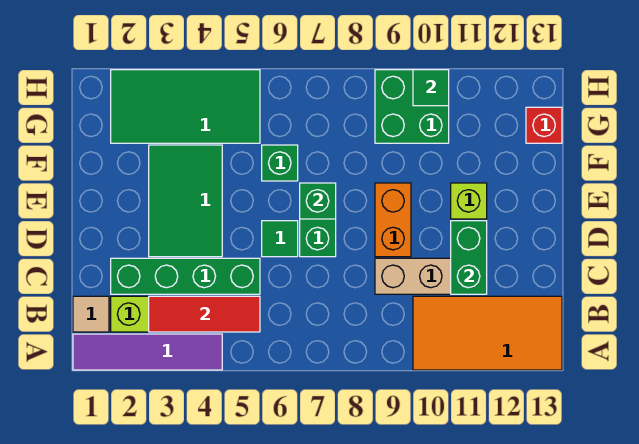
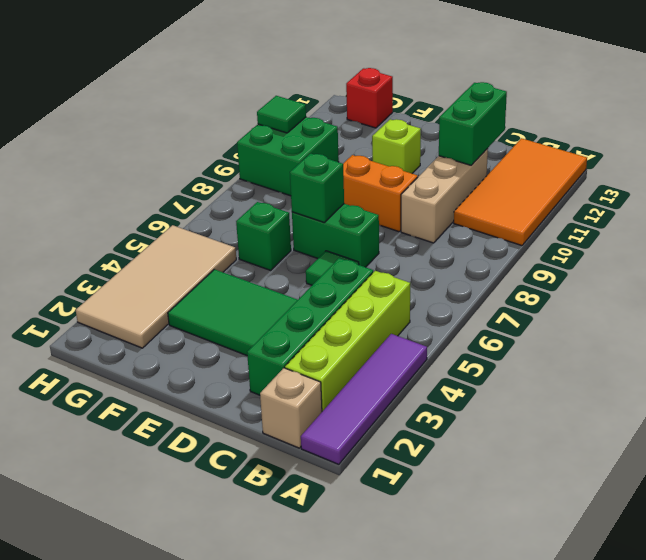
tan 1x1 tile [73,296,109,332] -> tan 1x1 brick [260,368,322,448]
red 1x3 tile [149,296,260,332] -> none
green 1x2 brick [451,221,487,294] -> green 1x2 brick turned to [439,82,507,165]
green 2x4 tile [111,70,260,143] -> tan 2x4 tile [76,225,236,348]

